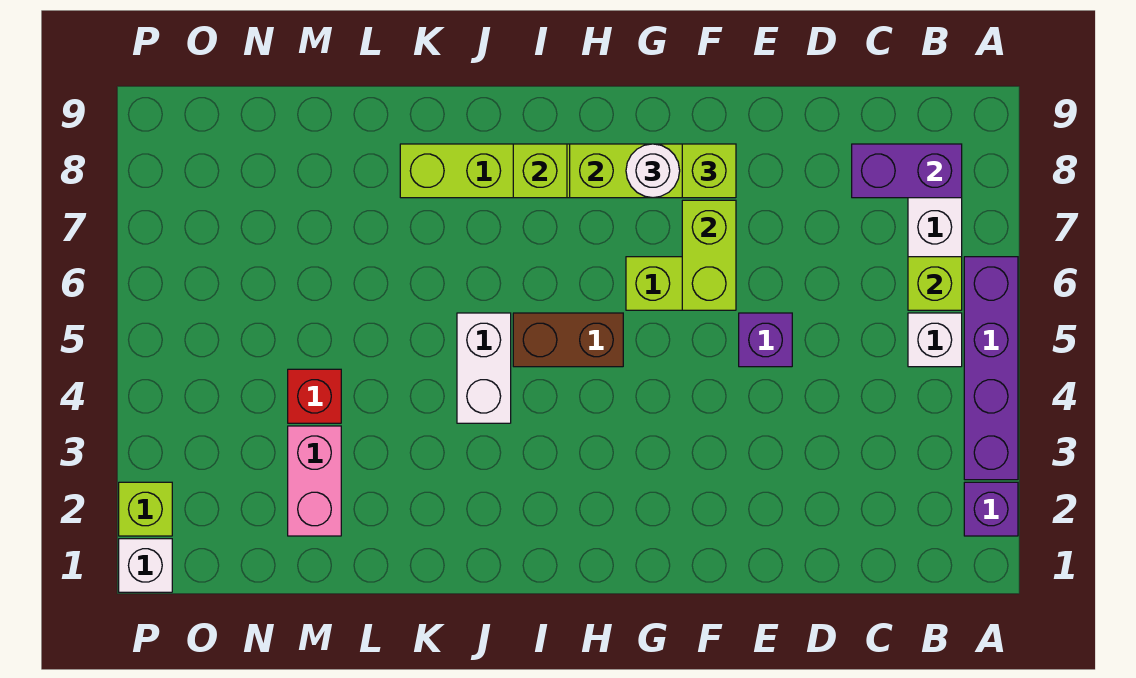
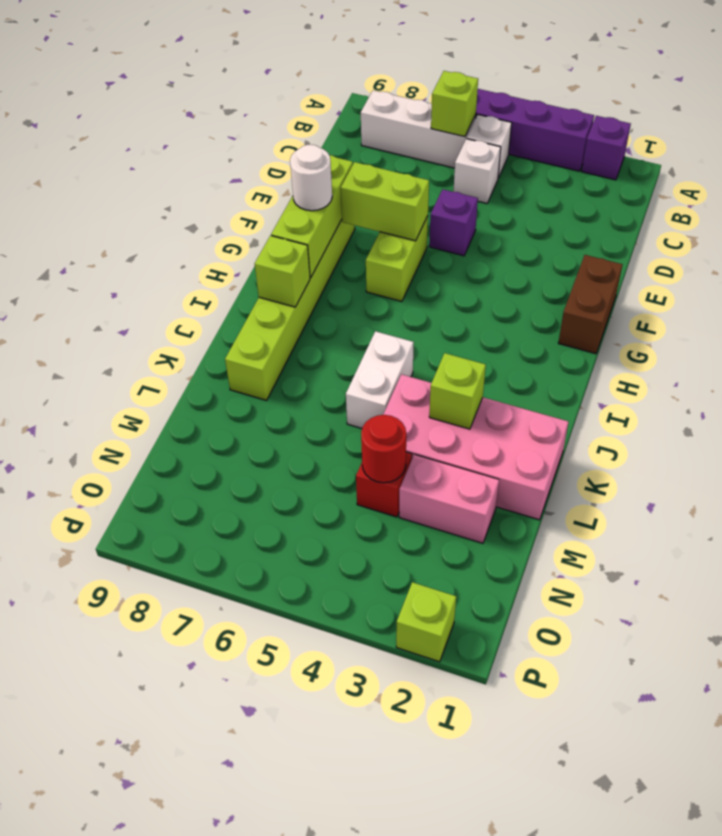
purple 1x2 brick [852,144,962,198] -> none
lime 1x1 brick [682,144,736,198] -> lime 1x1 brick moved to [429,353,486,429]
brown 1x2 brick [513,313,623,367] -> brown 1x2 brick moved to [558,255,623,354]
white 1x2 brick [457,313,511,423] -> white 1x2 brick turned to [346,331,414,428]
none -> pink 2x4 brick [383,374,568,520]
none -> red 1x1 round brick [361,415,406,483]
white 1x1 brick [119,539,172,592] -> white 1x1 brick moved to [454,139,501,203]

